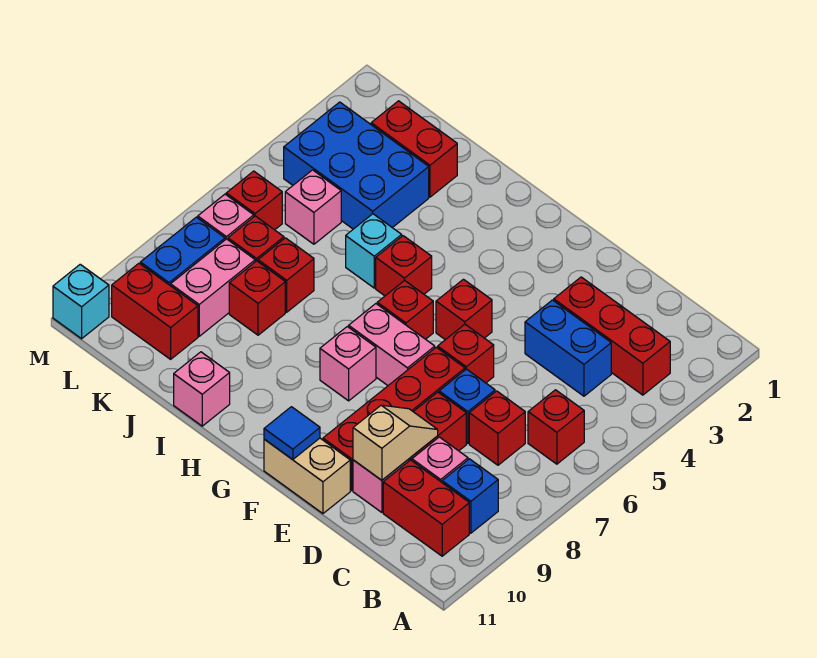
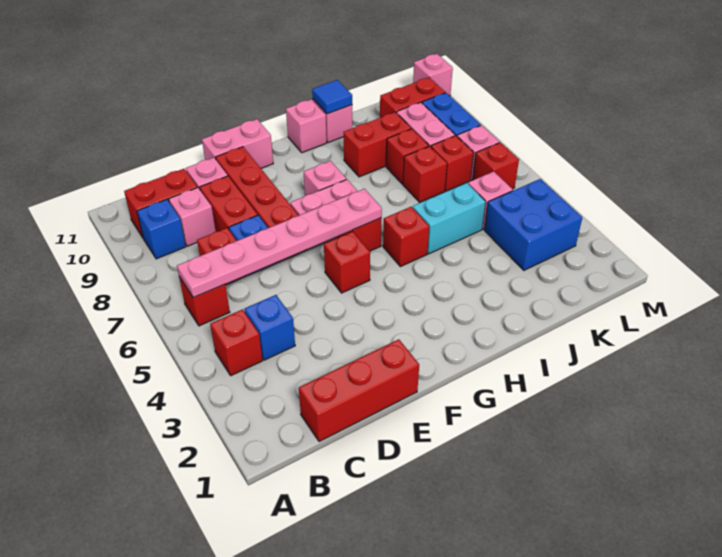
red 1x3 brick [554,277,670,395] -> red 1x3 brick moved to [299,339,419,442]
none -> pink 1x6 plate [177,189,382,298]
blue 1x2 brick [525,300,611,396] -> blue 1x1 brick [244,295,295,360]
tan 1x2 slope [353,405,438,480] -> none
red 1x1 brick [438,324,494,383] -> red 1x1 brick moved to [210,310,262,376]
tan 1x2 brick [264,438,350,514] -> pink 1x2 brick [202,119,273,168]
blue 1x1 tile [264,407,320,460] -> blue 1x1 tile moved to [312,80,352,114]
none -> pink 1x1 brick [286,99,327,153]
cyan 1x1 brick [346,214,402,288] -> cyan 1x2 brick [413,183,486,254]
red 1x2 brick [371,101,457,197] -> red 1x2 brick moved to [343,112,411,177]
blue 2x3 brick [284,102,429,229] -> blue 2x2 brick [484,179,582,270]
cyan 1x1 brick [53,264,109,339] -> pink 1x1 brick [413,54,453,96]

